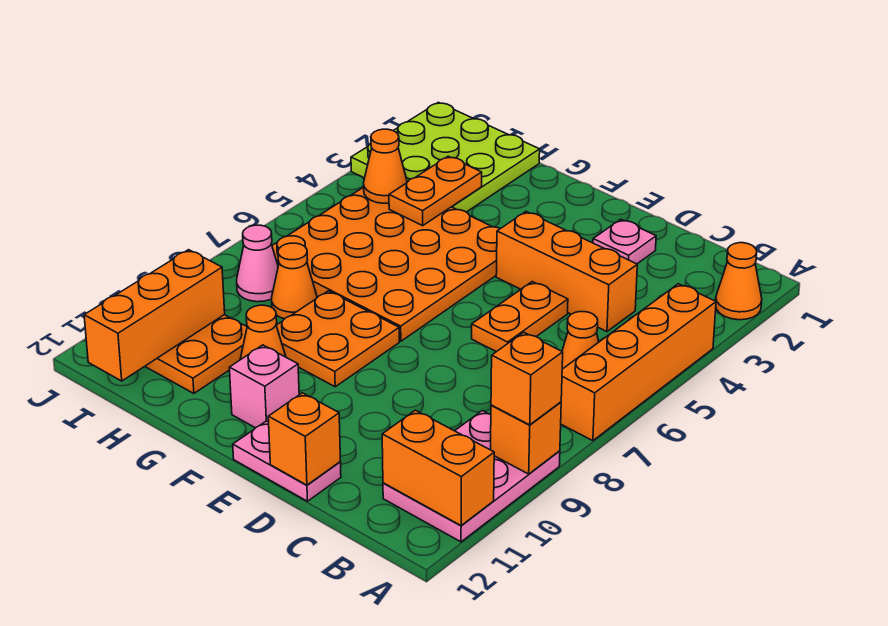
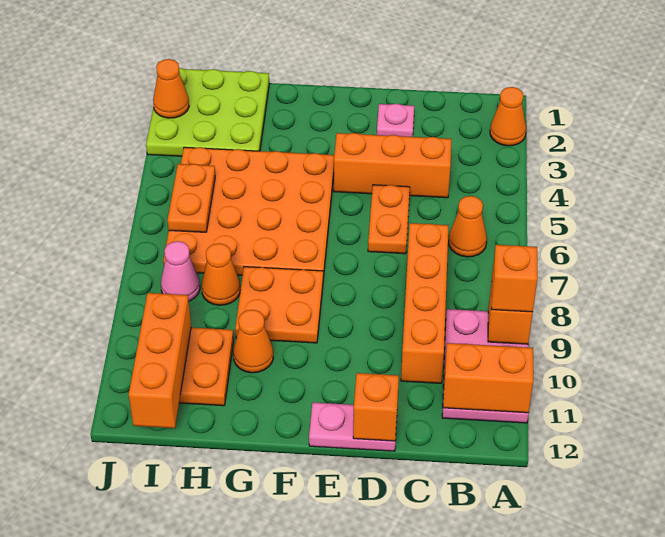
orange 1x4 brick [561,284,716,441] -> orange 1x4 brick moved to [401,223,448,383]
pink 1x1 brick [229,345,299,428] -> none
orange 1x2 plate [389,156,482,226] -> orange 1x2 plate moved to [168,164,215,232]
orange 1x1 cone [364,129,407,203] -> orange 1x1 cone moved to [153,59,189,118]

